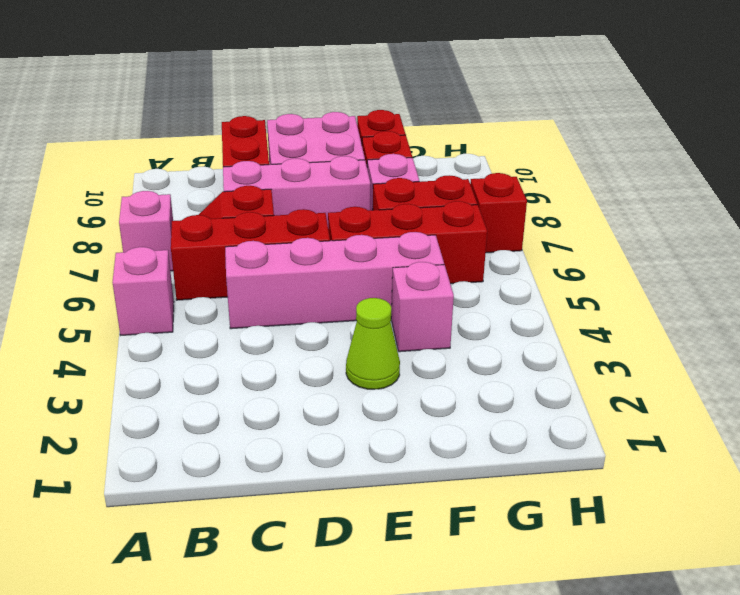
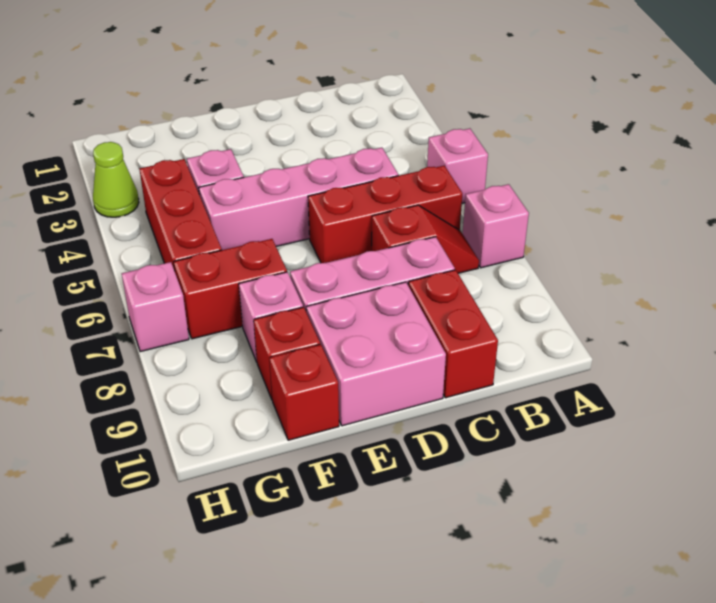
lime 1x1 cone [346,298,400,389] -> lime 1x1 cone moved to [93,142,139,217]
red 1x3 brick [328,201,487,284] -> red 1x3 brick turned to [139,159,222,271]
red 1x1 brick [470,173,527,253] -> pink 1x1 brick [122,262,189,352]

